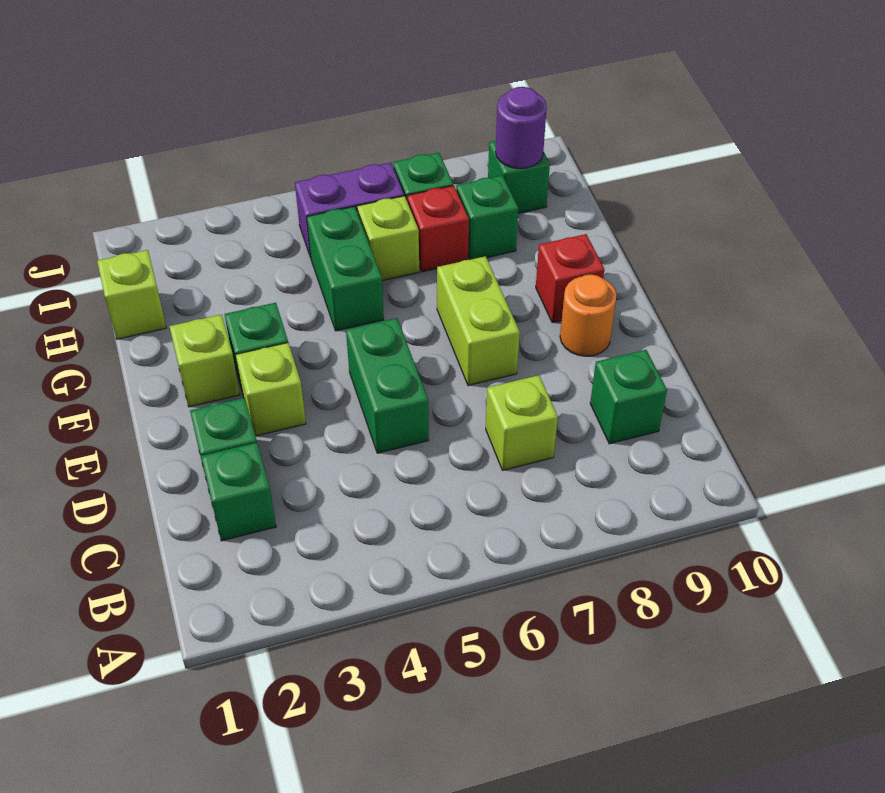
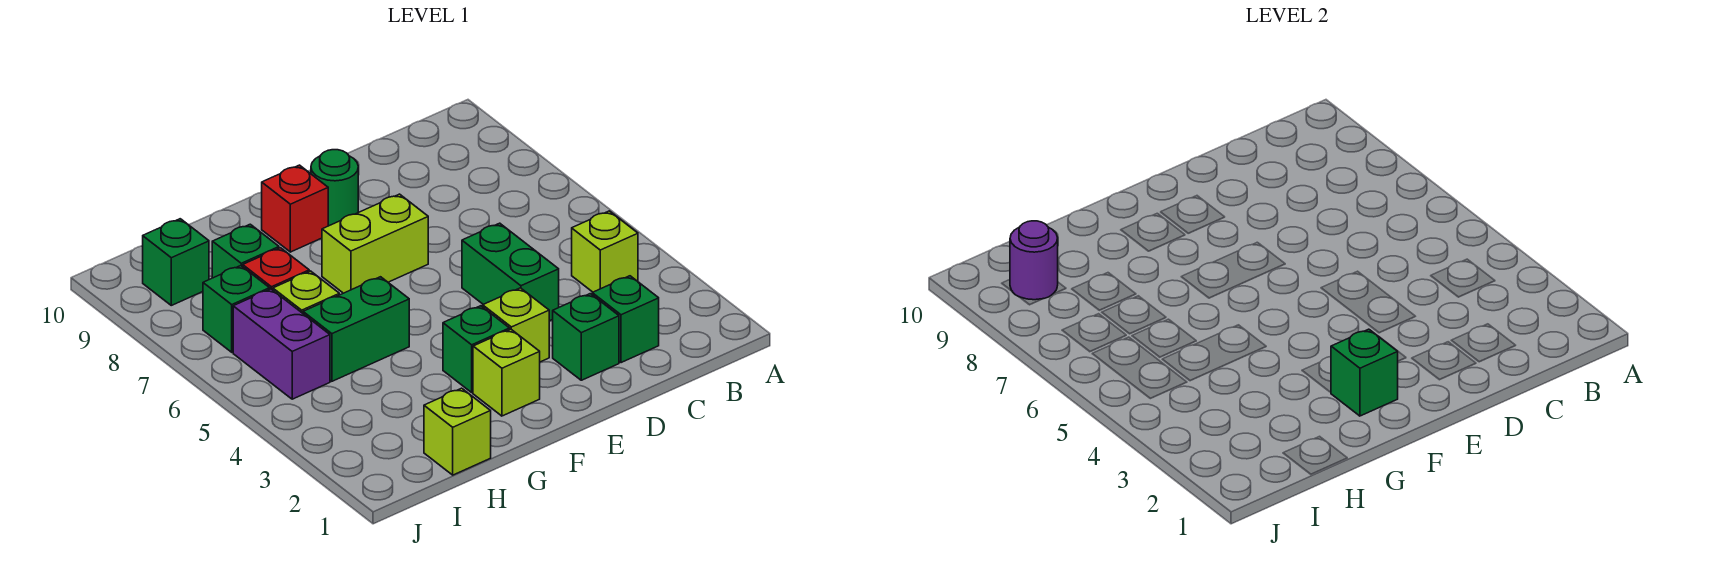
lime 1x1 brick [486,375,558,470] -> lime 1x1 brick moved to [572,211,638,292]
green 1x1 brick [590,350,667,444] -> green 1x1 brick moved to [1331,329,1398,416]
green 1x2 brick [346,318,429,453] -> green 1x2 brick turned to [462,223,559,321]
orange 1x1 round brick [560,274,617,356] -> green 1x1 round brick [311,150,358,226]

